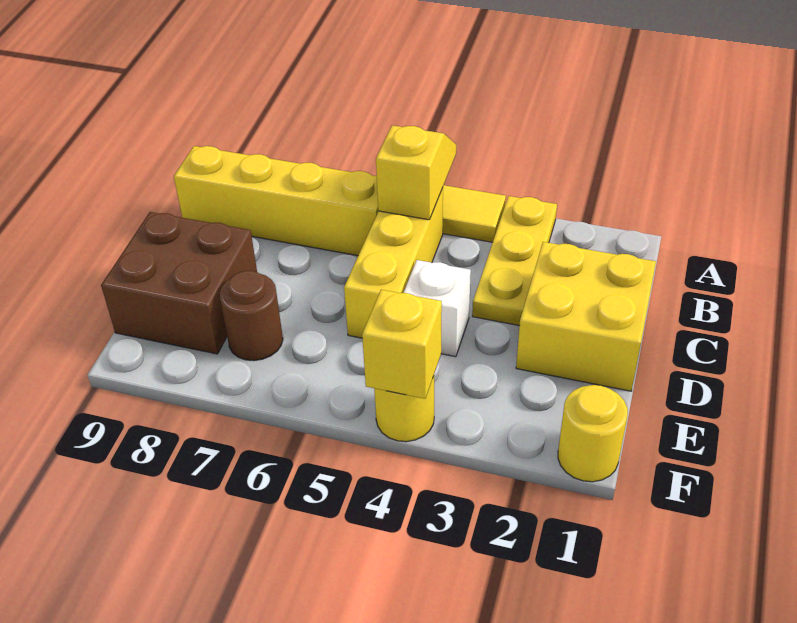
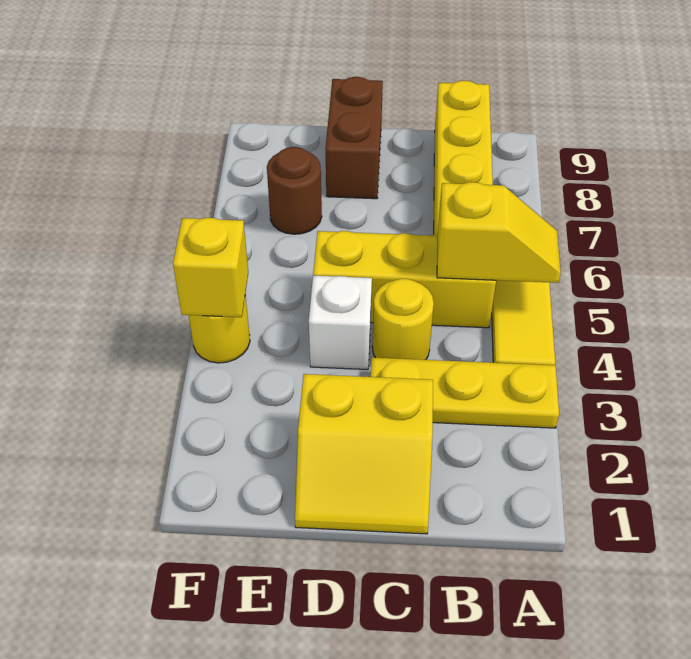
yellow 2x2 brick [516,242,656,391] -> yellow 2x2 slope [295,374,433,534]
brown 2x2 brick [101,212,257,354] -> brown 1x2 brick [326,77,383,199]
yellow 1x1 round brick [558,385,628,482] -> yellow 1x1 round brick moved to [372,279,434,360]

